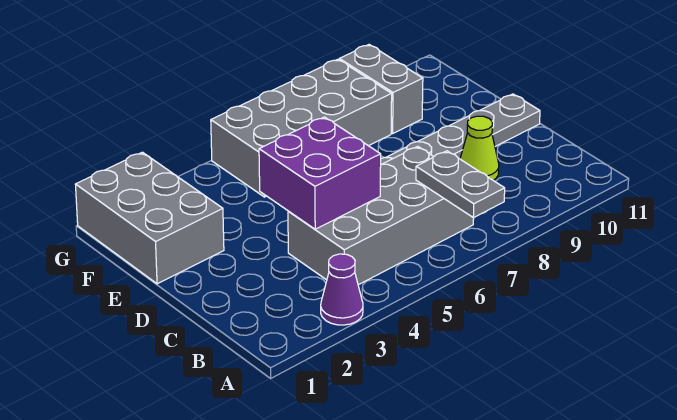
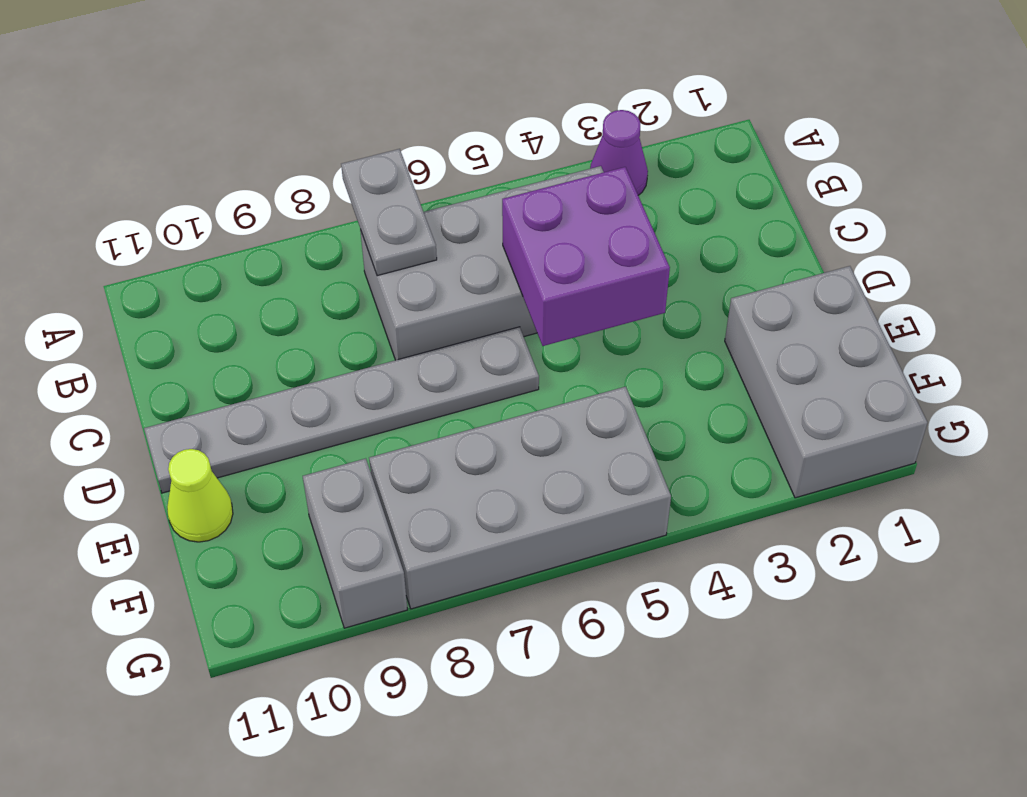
lime 1x1 cone [460,116,499,180] -> lime 1x1 cone moved to [167,449,233,542]

